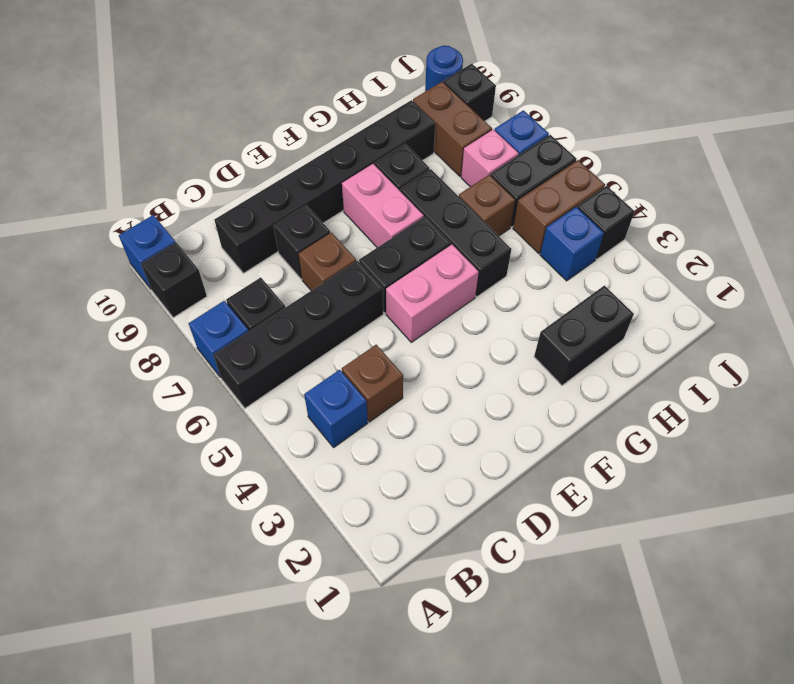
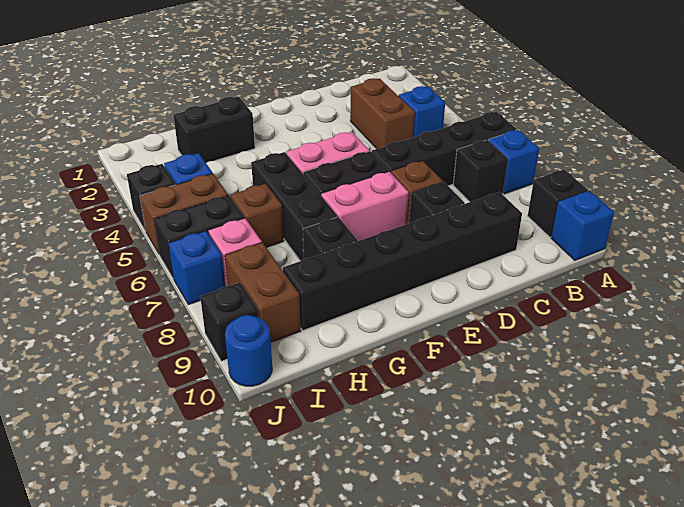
brown 1x1 brick [342,345,403,422] -> brown 1x2 brick [350,78,415,149]
pink 1x2 brick [342,164,424,247] -> pink 1x2 brick turned to [321,172,409,241]

